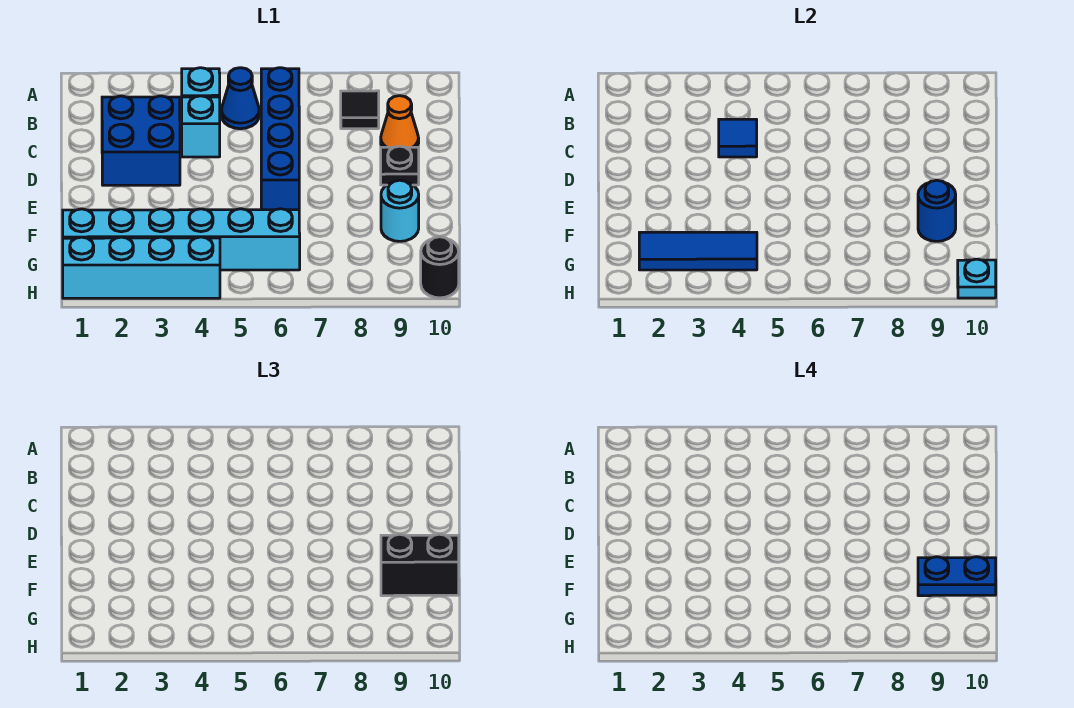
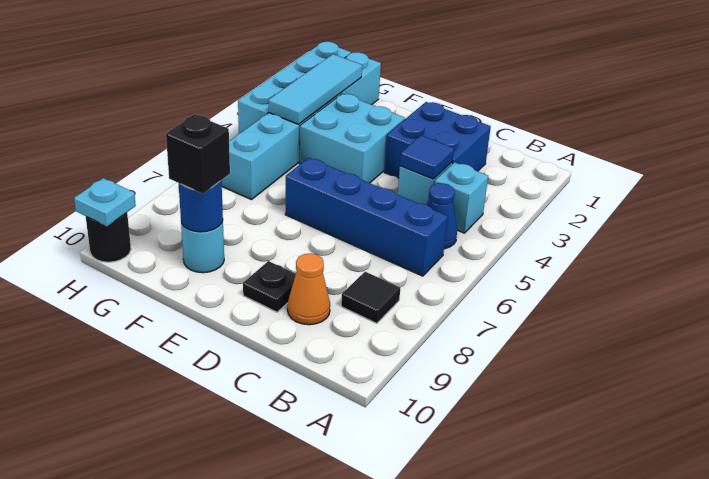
none -> cyan 2x2 brick [299,94,405,183]
black 1x2 brick [381,534,459,596] -> black 1x1 brick [166,114,230,194]
blue 1x2 plate [918,557,996,596] -> none
blue 1x3 tile [639,232,757,270] -> cyan 1x3 tile [269,54,362,124]

